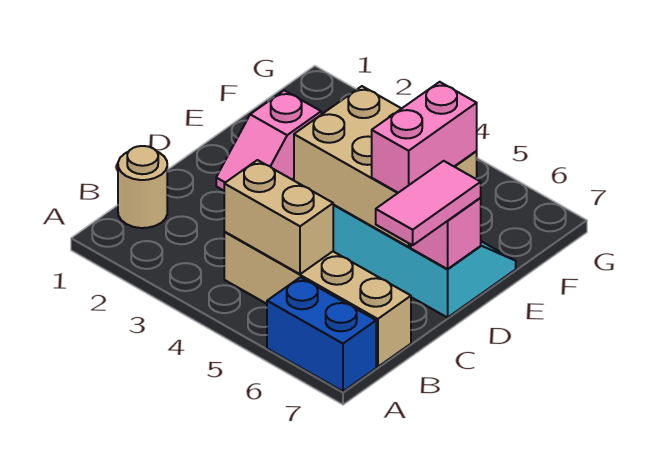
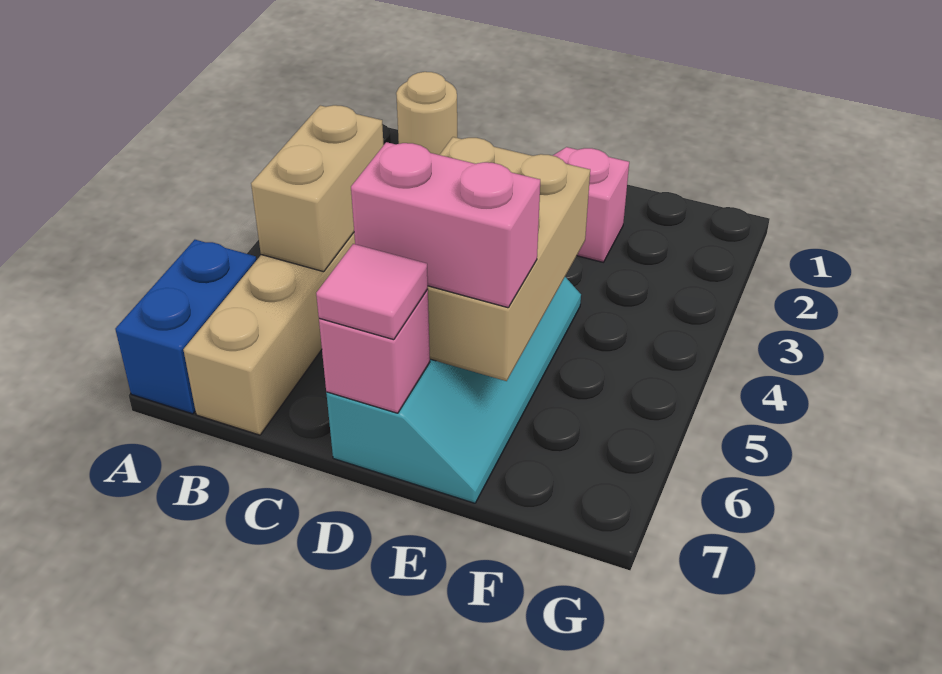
pink 1x2 tile [376,161,481,245] -> pink 1x1 tile [316,244,428,340]

